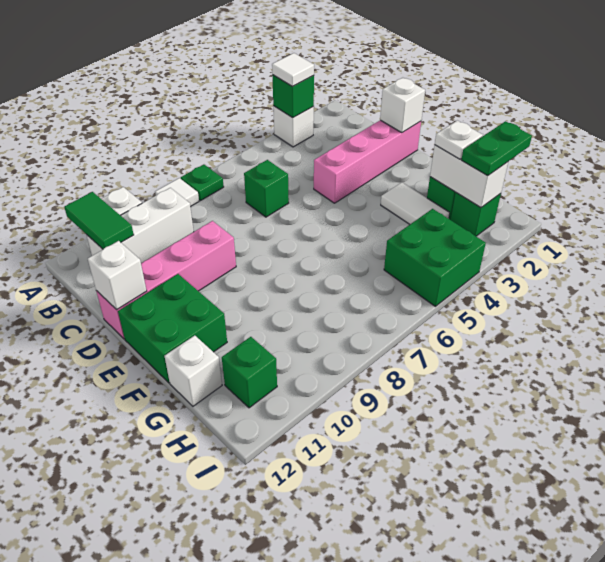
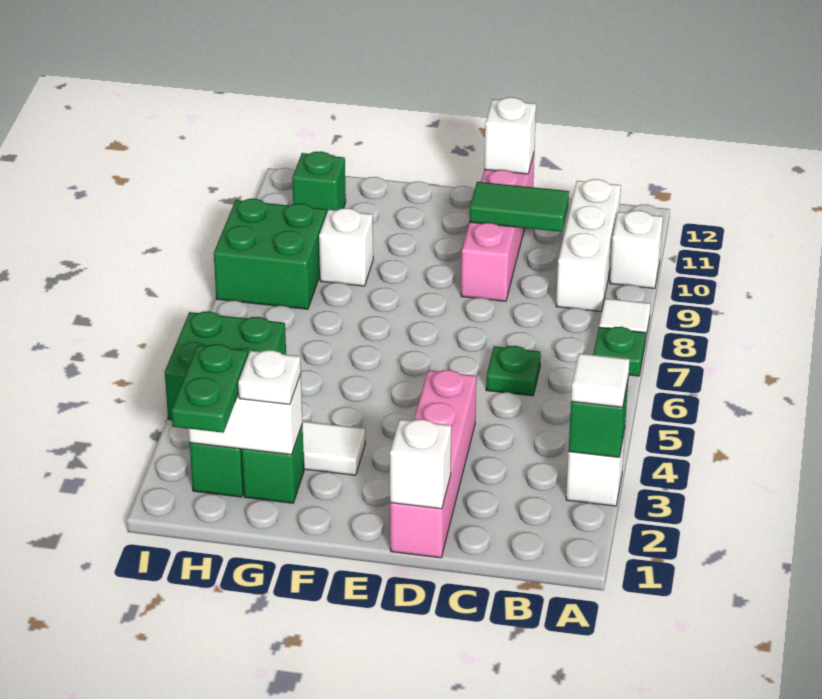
green 1x2 tile [64,192,134,249] -> green 1x2 tile moved to [469,182,569,232]
green 1x1 brick [244,160,289,217] -> green 1x1 plate [486,346,541,396]
green 2x2 brick [118,274,227,383] -> green 2x2 brick moved to [214,199,326,309]
white 1x1 brick [165,335,222,406] -> white 1x1 brick moved to [319,208,373,286]

